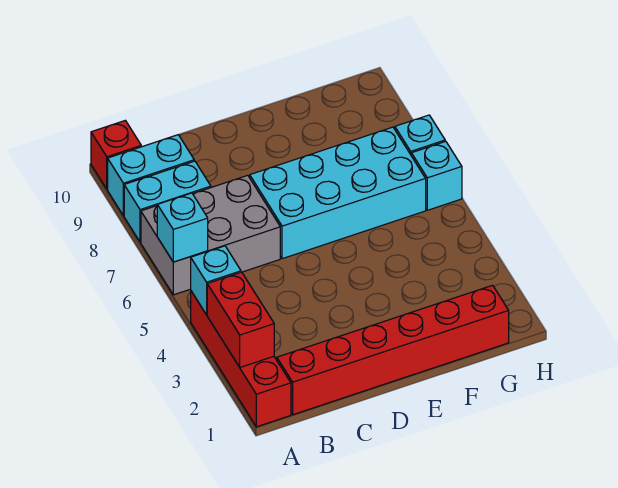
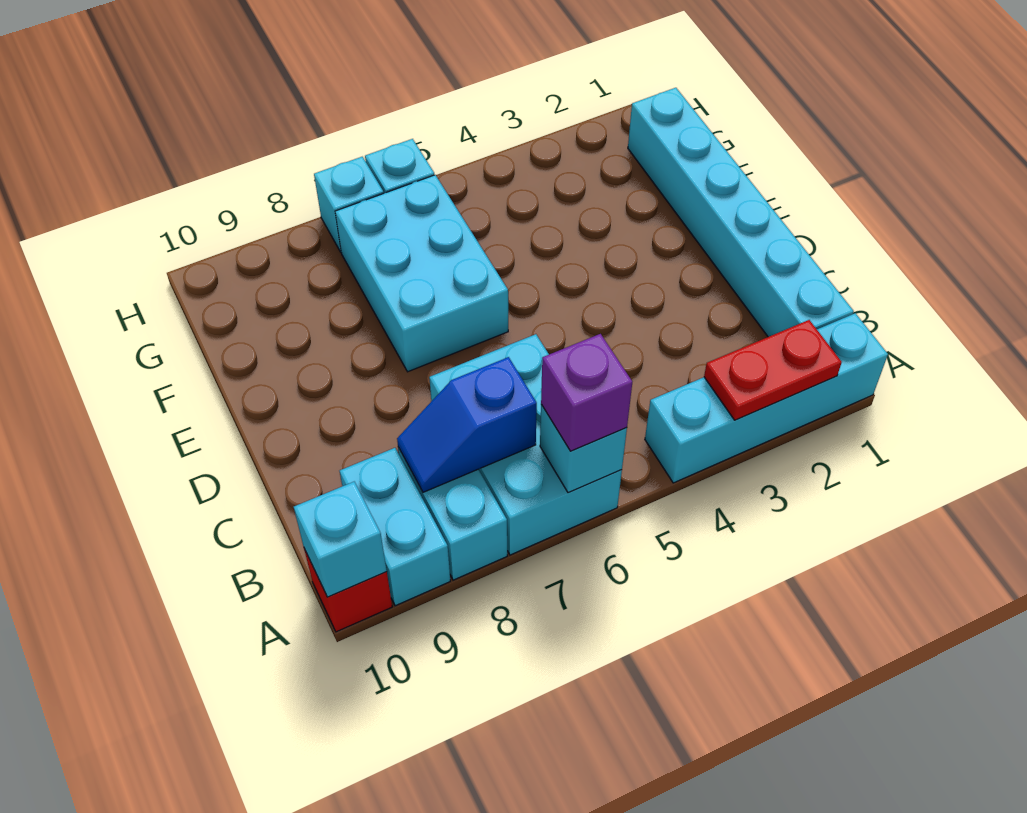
red 1x4 brick [191,291,291,427] -> cyan 1x4 brick [645,313,888,483]
red 1x2 brick [207,272,274,367] -> red 1x2 plate [704,320,842,420]
cyan 1x1 brick [191,246,241,315] -> cyan 1x1 brick moved to [294,482,387,597]
grey 2x3 brick [141,175,280,295] -> cyan 2x3 brick [429,334,622,555]
none -> purple 1x1 brick [541,334,632,451]
red 1x6 brick [277,285,509,415] -> cyan 1x6 brick [628,88,854,337]
none -> blue 1x2 slope [397,357,537,492]
cyan 2x4 brick [250,127,426,259] -> cyan 2x3 brick [335,175,508,372]

